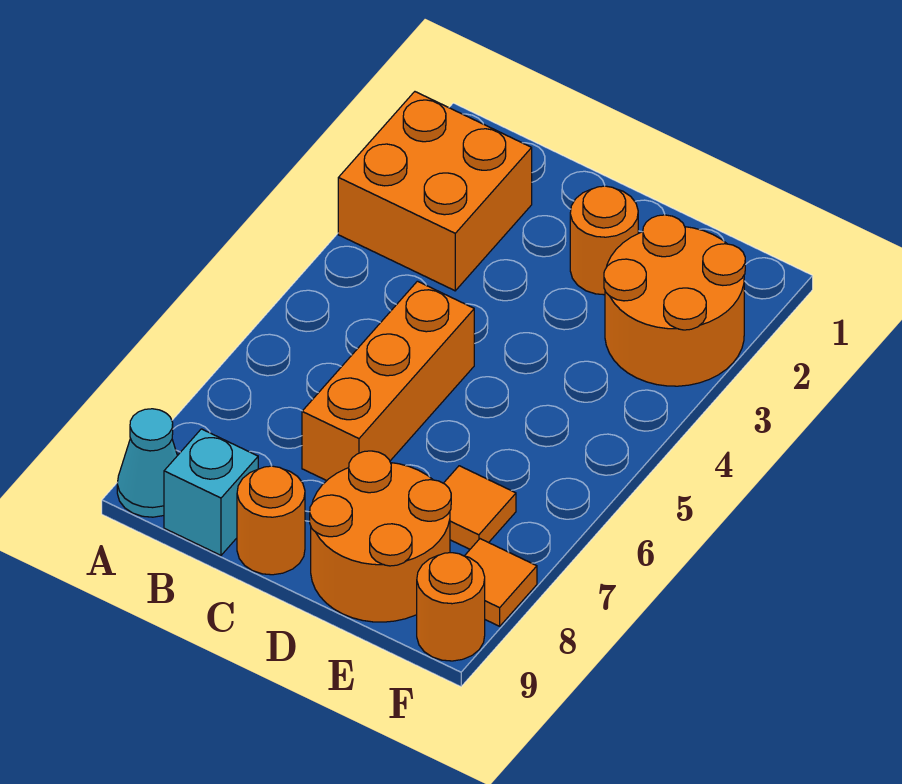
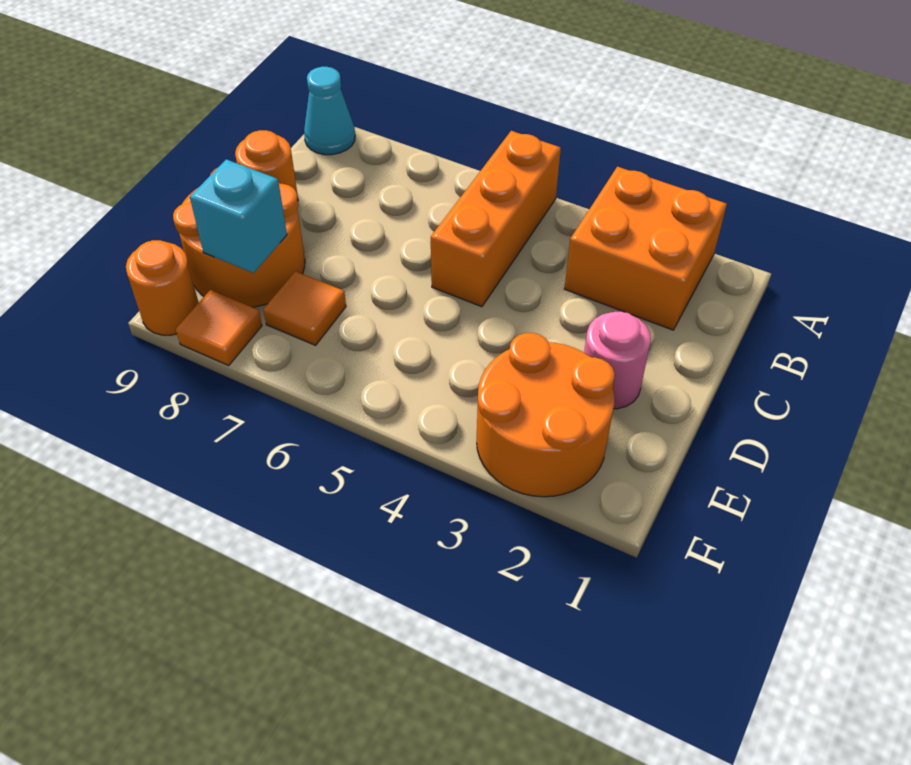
cyan 1x1 brick [164,429,258,555] -> cyan 1x1 brick moved to [190,159,287,273]
orange 1x3 brick [302,281,474,481] -> orange 1x3 brick turned to [431,131,561,307]
orange 1x1 round brick [570,186,638,295] -> pink 1x1 round brick [584,311,651,409]

